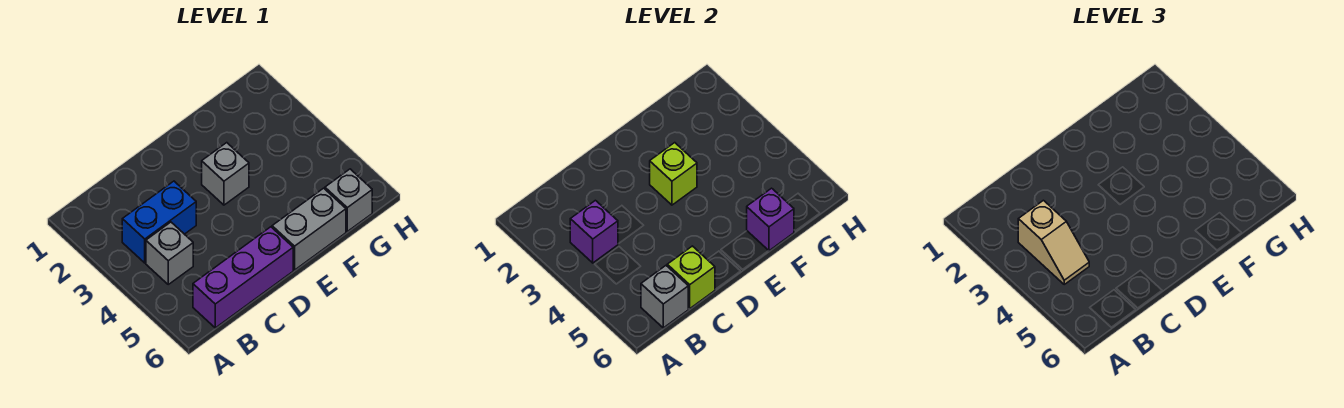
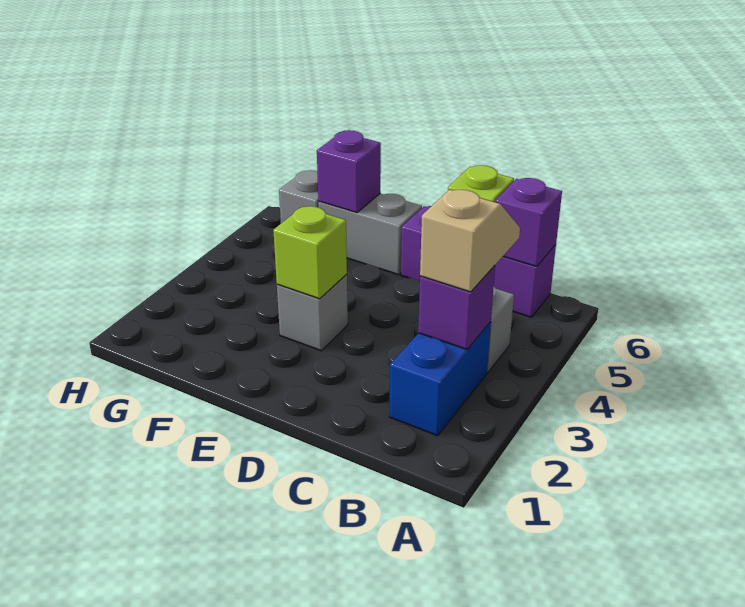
blue 1x2 brick [122,181,196,263] -> blue 1x2 brick turned to [389,322,491,436]
grey 1x1 brick [641,266,688,328] -> purple 1x1 brick [495,178,562,267]

